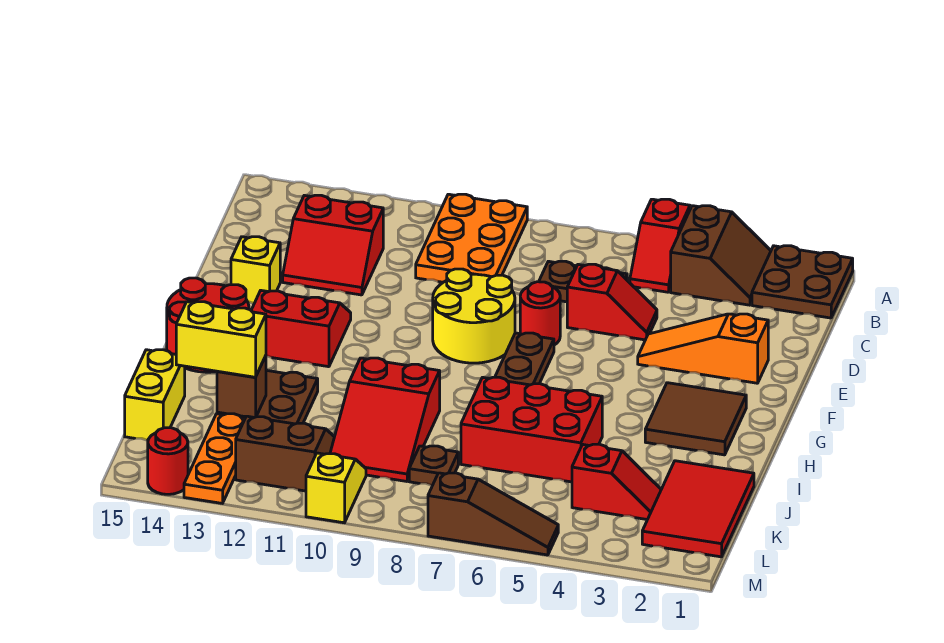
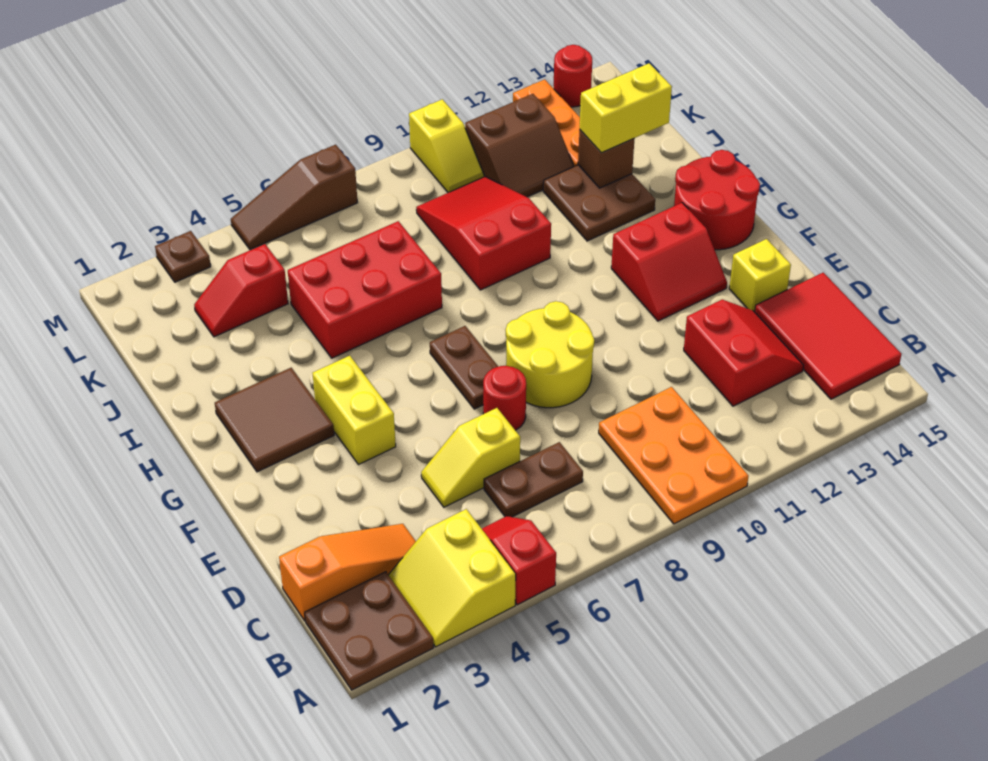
brown 2x2 slope [671,206,771,305] -> yellow 2x2 slope [389,509,516,647]
red 2x2 slope [283,195,383,295] -> red 2x2 slope turned to [684,300,804,406]
red 1x2 slope [567,264,657,340] -> yellow 1x2 slope [421,408,520,507]
orange 1x3 slope [638,314,768,383] -> orange 1x3 slope moved to [279,524,416,621]
red 2x3 tile [642,461,754,557] -> red 2x3 tile moved to [755,273,901,399]
yellow 1x2 brick [125,350,185,440] -> yellow 1x2 brick moved to [313,356,396,465]
brown 1x1 plate [409,446,458,486] -> brown 1x1 plate moved to [155,231,211,282]

